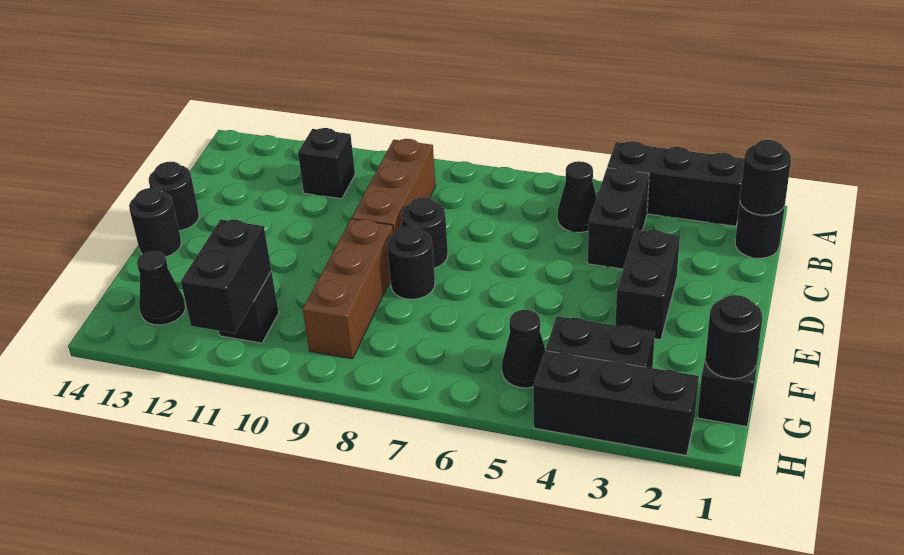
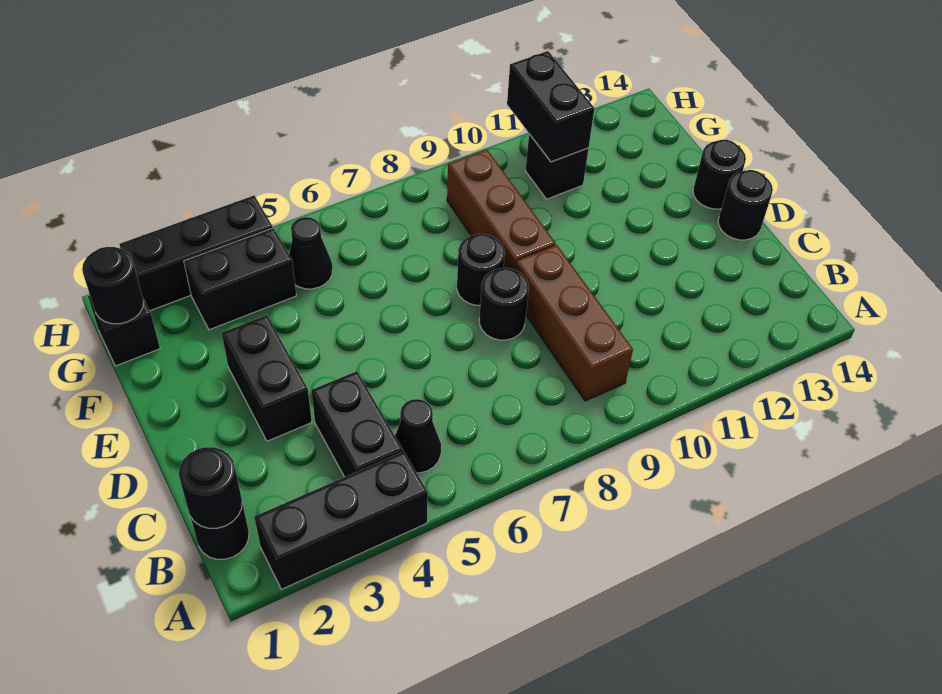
black 1x1 brick [298,128,355,199] -> none
black 1x1 cone [137,251,185,325] -> none

